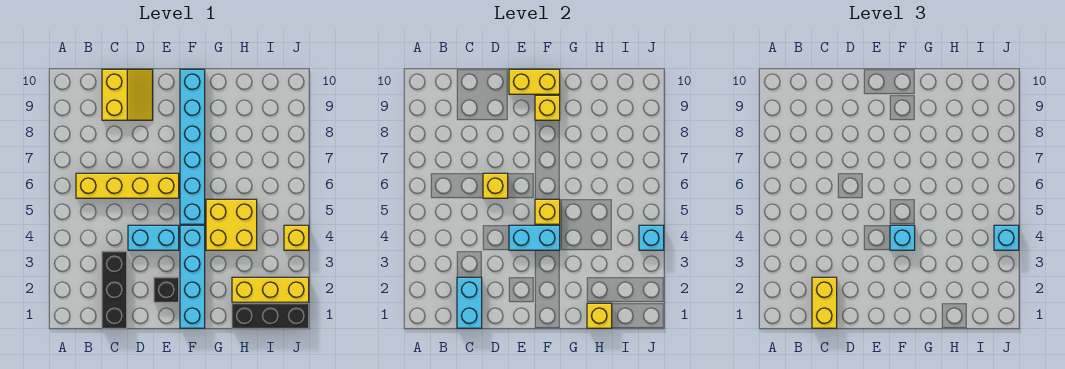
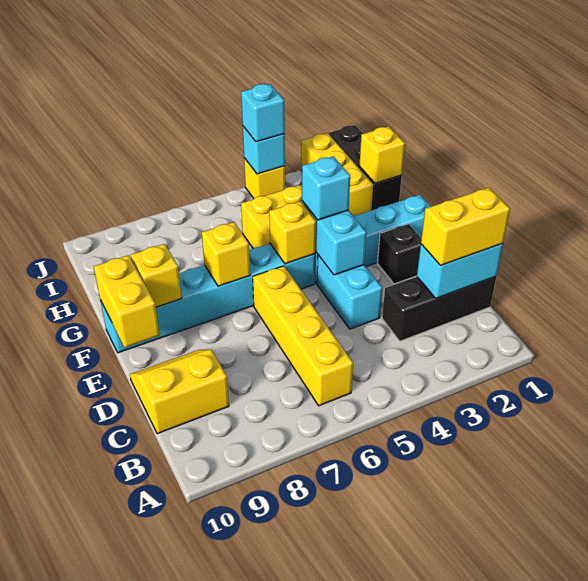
yellow 1x1 brick [483,173,508,198] -> yellow 1x1 brick moved to [202,222,250,286]

